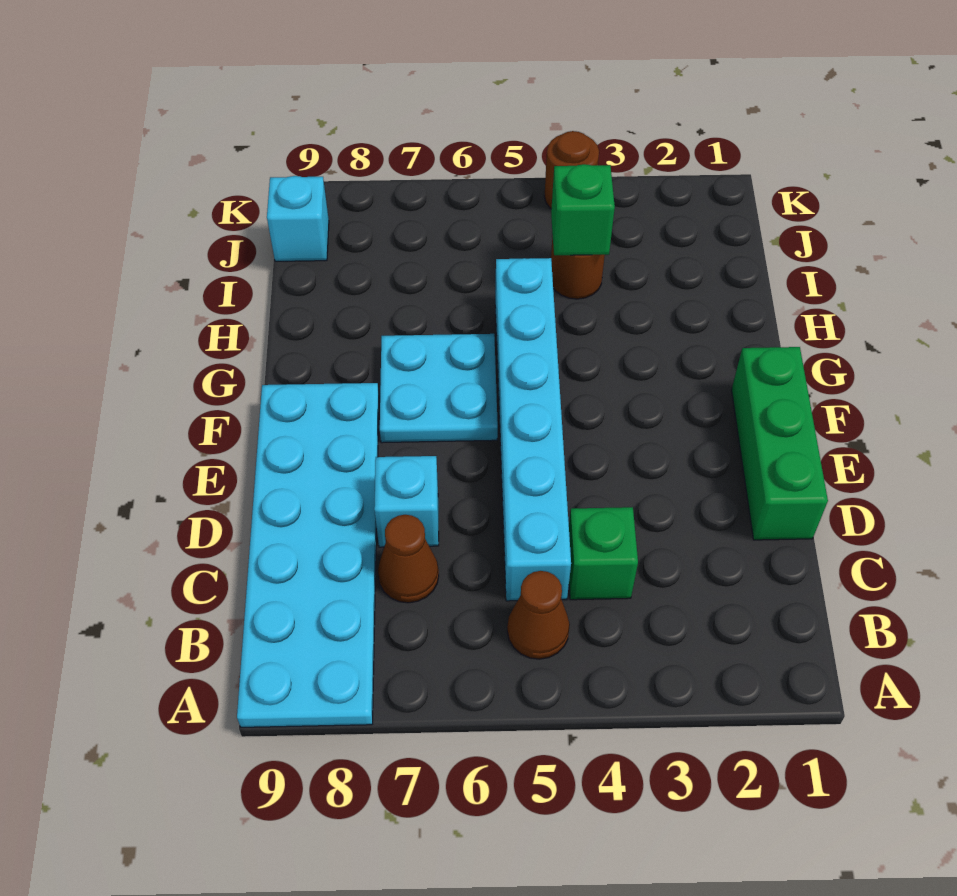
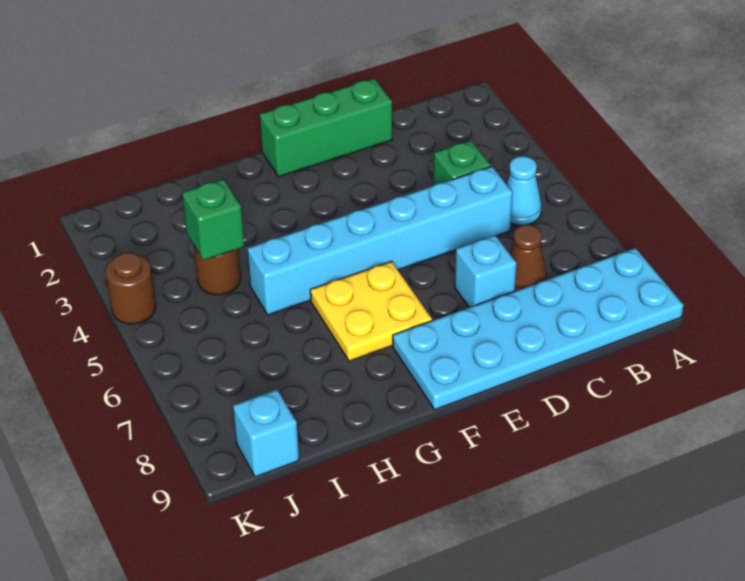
brown 1x1 cone [507,571,570,659] -> cyan 1x1 cone [506,156,541,225]
cyan 2x2 plate [380,334,498,443] -> yellow 2x2 plate [310,261,432,361]

